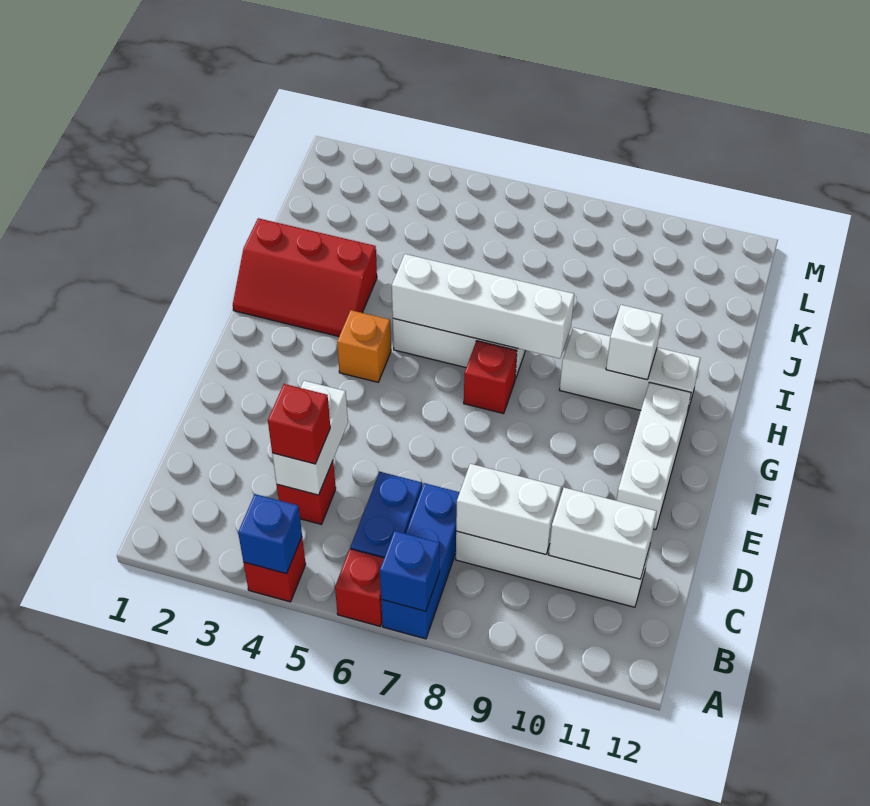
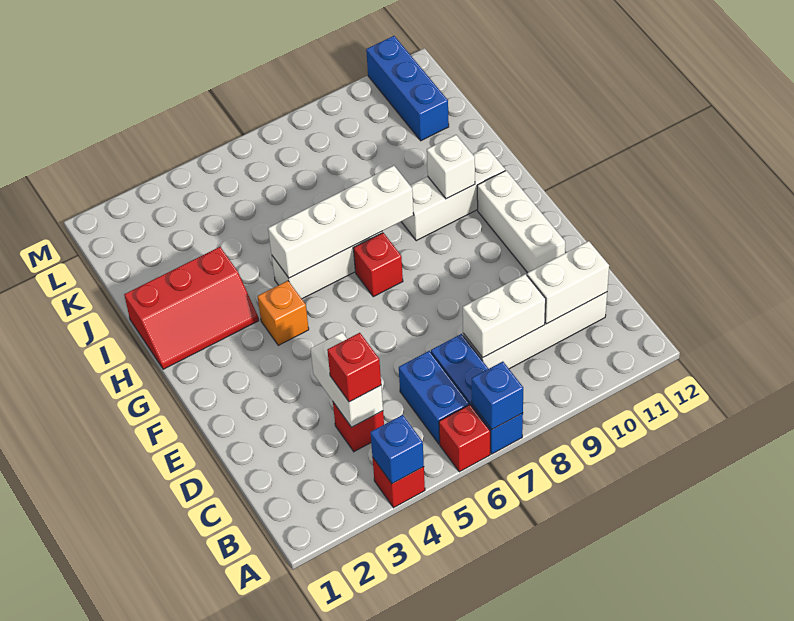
none -> blue 1x3 brick [366,36,449,141]

